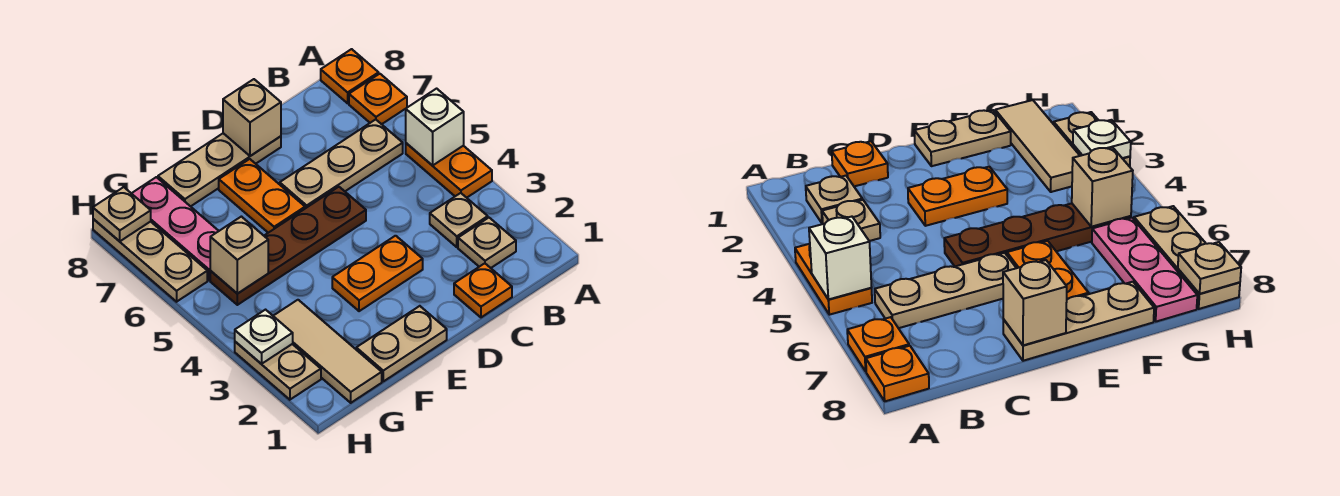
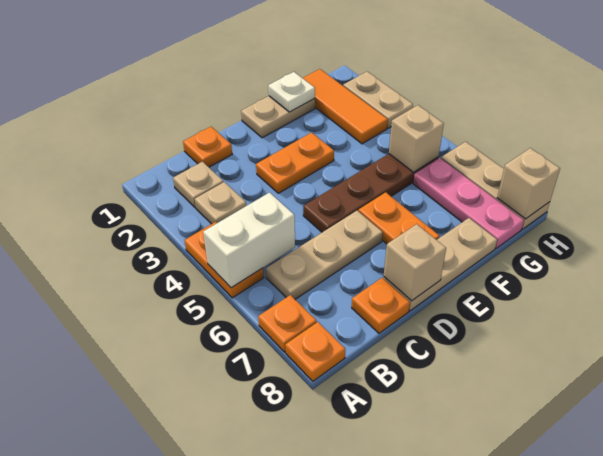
white 1x1 brick [406,89,464,166] -> white 1x2 brick [203,193,295,288]
none -> orange 1x1 plate [352,278,410,333]
tan 1x3 tile [274,300,382,403] -> orange 1x3 tile [303,69,388,144]
white 1x1 plate [235,310,293,364] -> white 1x1 plate moved to [268,72,315,112]
tan 1x1 plate [93,187,151,241] -> tan 1x1 brick [497,148,560,219]

